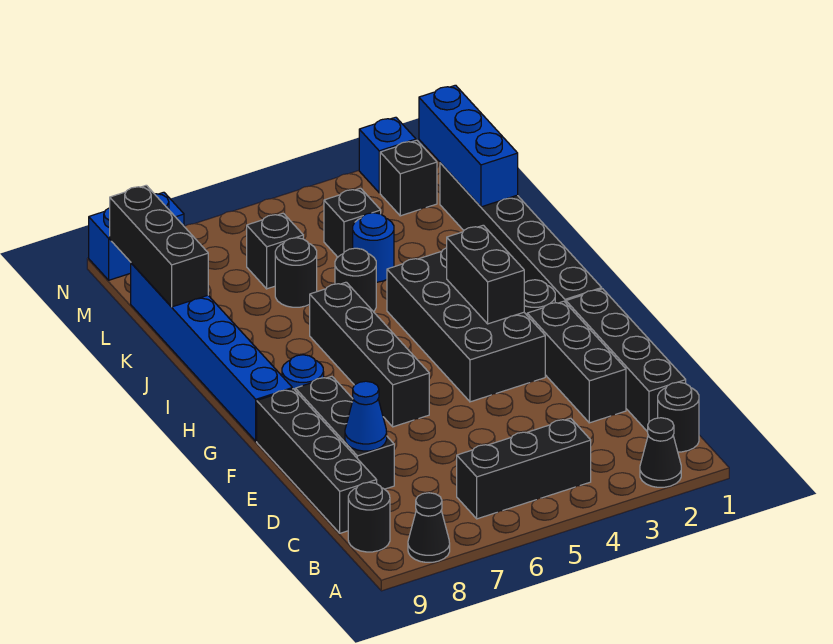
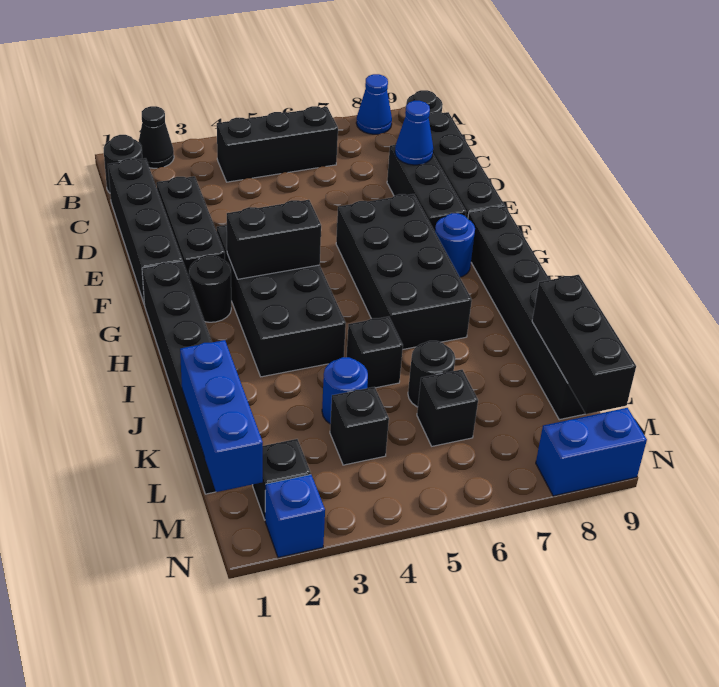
black 1x1 cone [408,493,450,562] -> blue 1x1 cone [356,74,392,134]
black 1x4 brick [309,282,429,427] -> black 2x4 brick [336,194,472,349]
black 1x2 brick [447,225,524,324] -> black 1x2 brick turned to [227,200,321,279]
blue 1x6 brick [131,263,292,441] -> black 1x6 brick [468,206,585,420]
black 1x1 round brick [335,248,376,312] -> black 1x1 brick [347,317,403,388]

